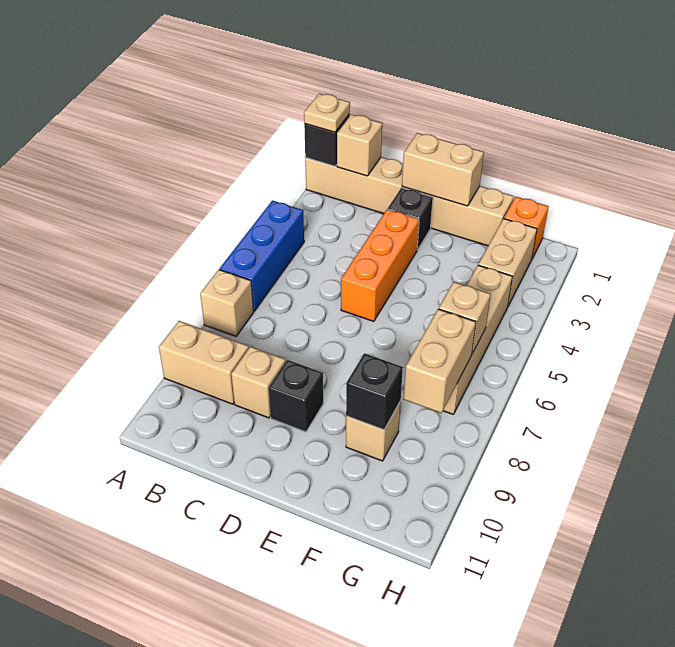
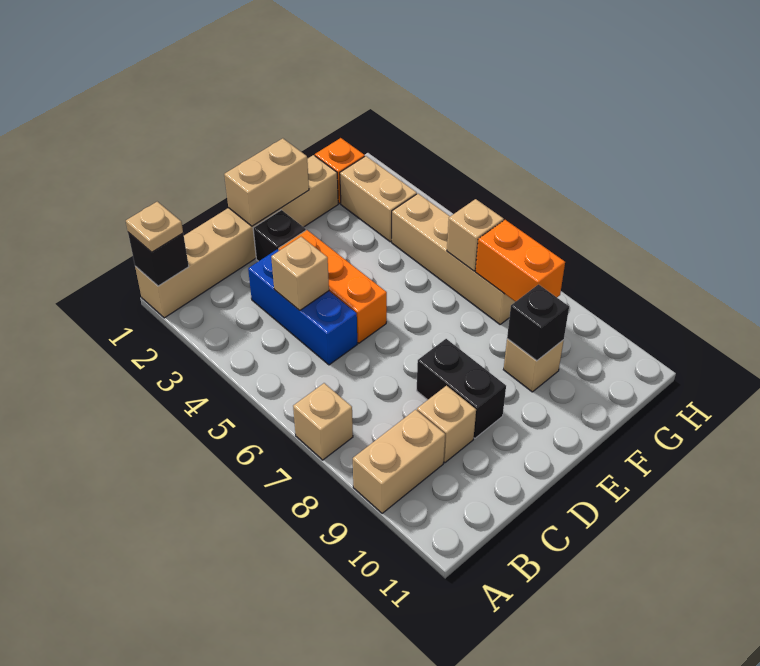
blue 1x3 brick [220,200,304,311] -> blue 1x3 brick moved to [248,249,357,365]
tan 1x1 brick [337,114,382,176] -> tan 1x1 brick moved to [271,237,329,310]
black 1x1 brick [269,360,323,432] -> black 1x2 brick [417,339,506,438]
tan 1x2 brick [403,309,476,413] -> orange 1x2 brick [476,220,565,302]

